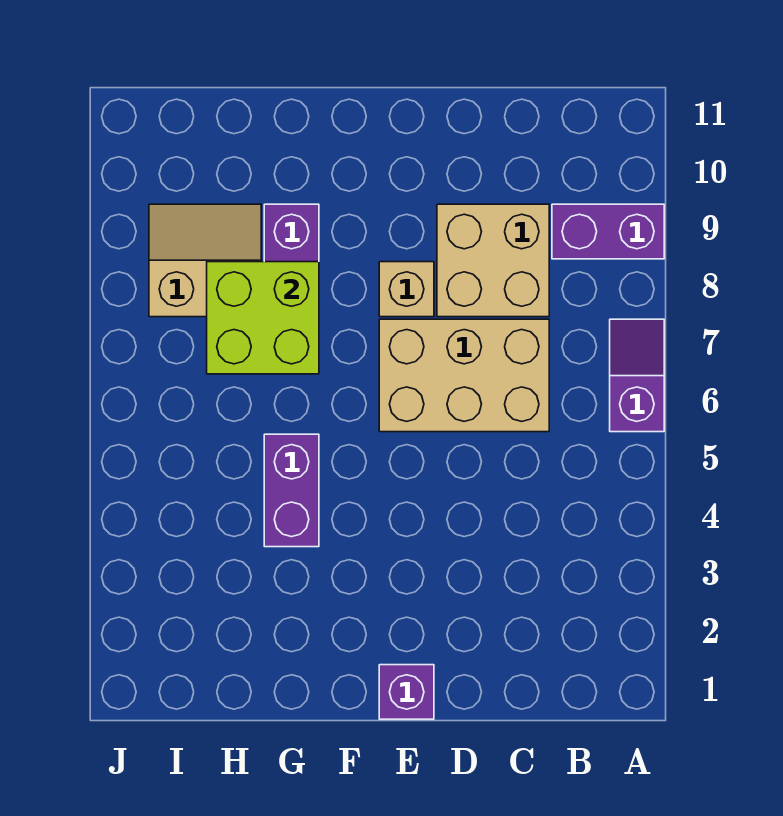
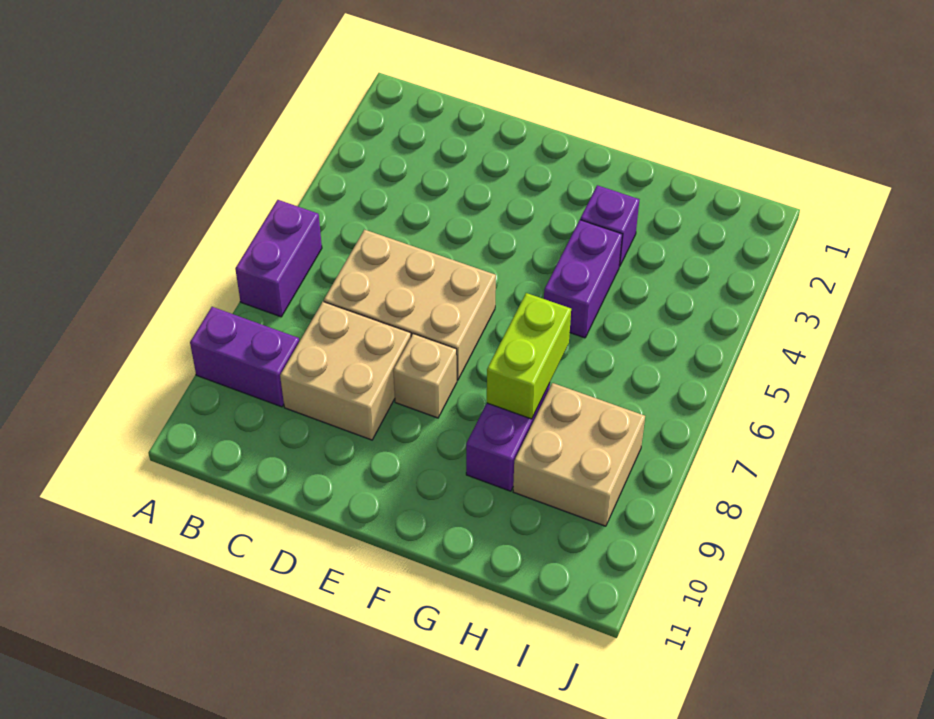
purple 1x2 slope [610,319,664,432] -> purple 1x2 brick [235,200,322,317]
purple 1x1 brick [379,665,434,719] -> purple 1x1 brick moved to [580,185,639,267]
lime 2x2 brick [207,262,319,374] -> lime 1x2 brick [487,293,571,419]
tan 2x2 slope [149,204,261,317] -> tan 2x2 brick [513,383,645,526]

